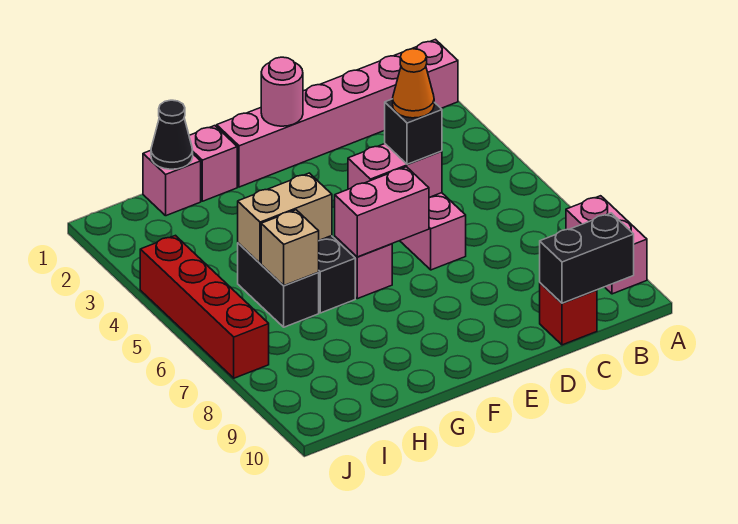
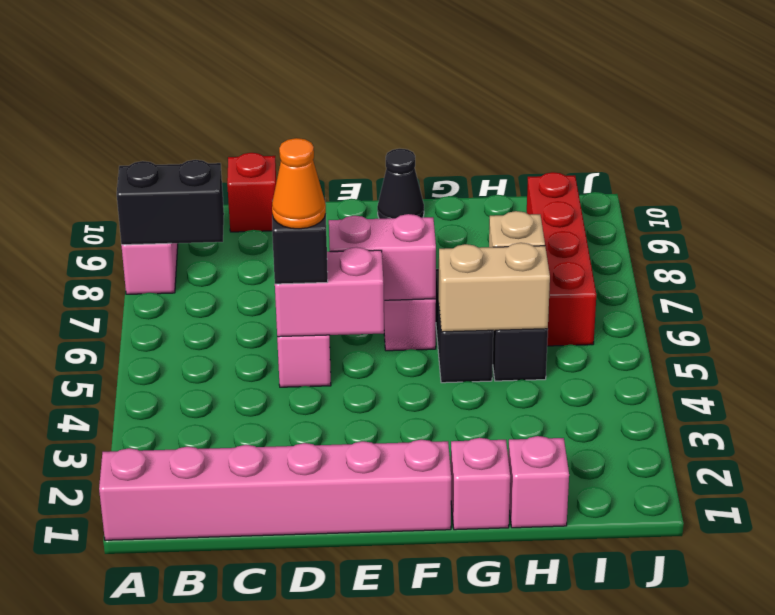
black 1x2 brick [540,213,634,303] -> black 1x2 brick moved to [117,160,224,245]
pink 1x1 round brick [261,57,303,126] -> none
black 1x1 cone [151,100,193,169] -> black 1x1 cone moved to [377,149,424,219]
red 1x4 brick [140,235,269,378] -> red 1x4 brick moved to [527,172,596,346]

